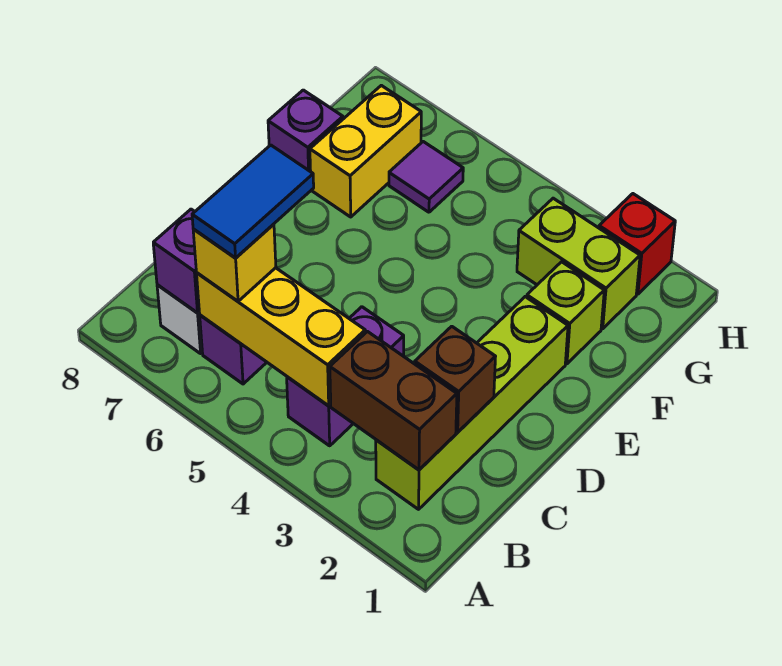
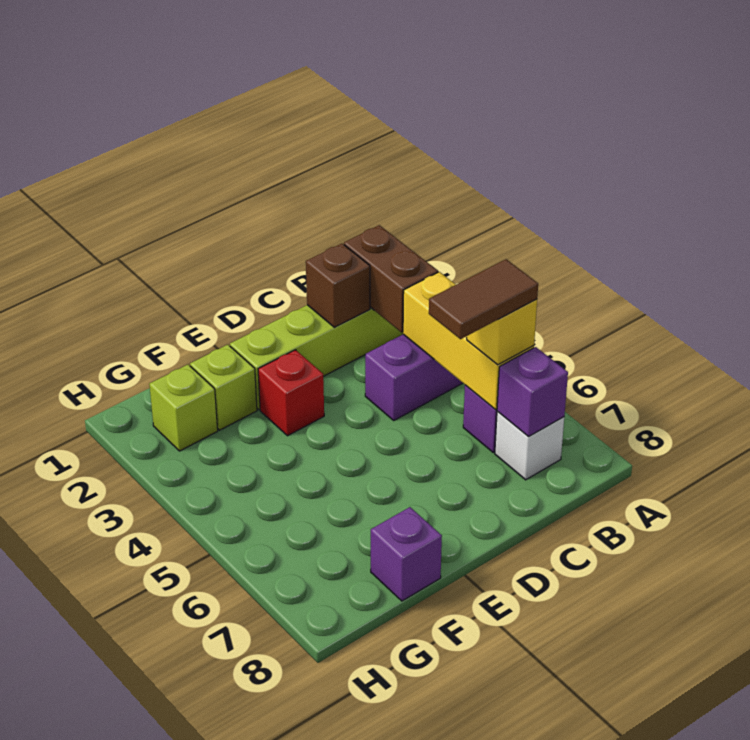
blue 1x2 tile [192,145,314,258] -> brown 1x2 tile [429,259,538,339]
yellow 1x2 brick [310,85,421,217] -> none
lime 1x2 brick [517,198,640,329] -> lime 1x1 brick [149,365,218,451]
purple 1x1 tile [389,142,463,212] -> none
red 1x1 brick [599,194,675,294] -> red 1x1 brick moved to [258,350,324,436]

